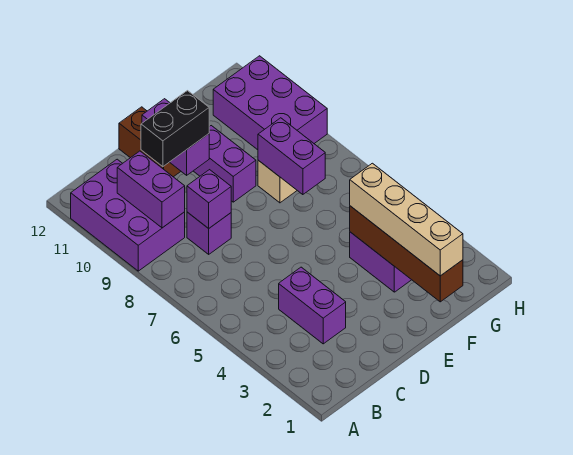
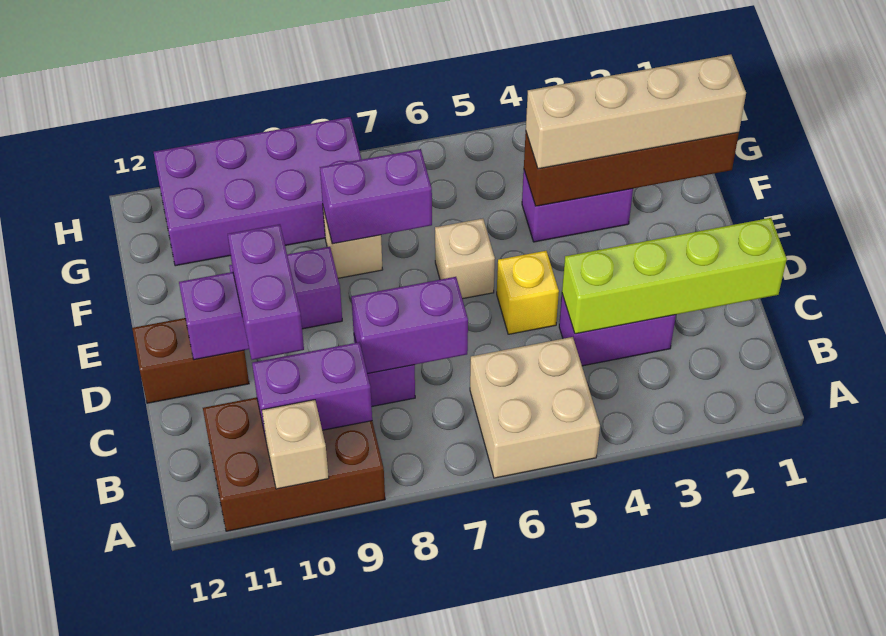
none -> tan 2x2 brick [470,337,600,478]
purple 2x3 brick [71,159,185,271] -> brown 2x3 brick [203,397,385,531]
none -> tan 1x1 brick [262,400,329,489]
none -> lime 1x4 brick [562,218,787,334]
purple 1x1 brick [187,170,231,228] -> purple 1x2 brick [351,277,468,374]
black 1x2 brick [141,91,209,167] -> purple 1x2 brick [228,224,304,360]
none -> yellow 1x1 brick [497,251,559,334]
none -> tan 1x1 brick [435,219,495,299]
purple 2x3 brick [213,56,327,150] -> purple 2x4 brick [154,117,362,266]

